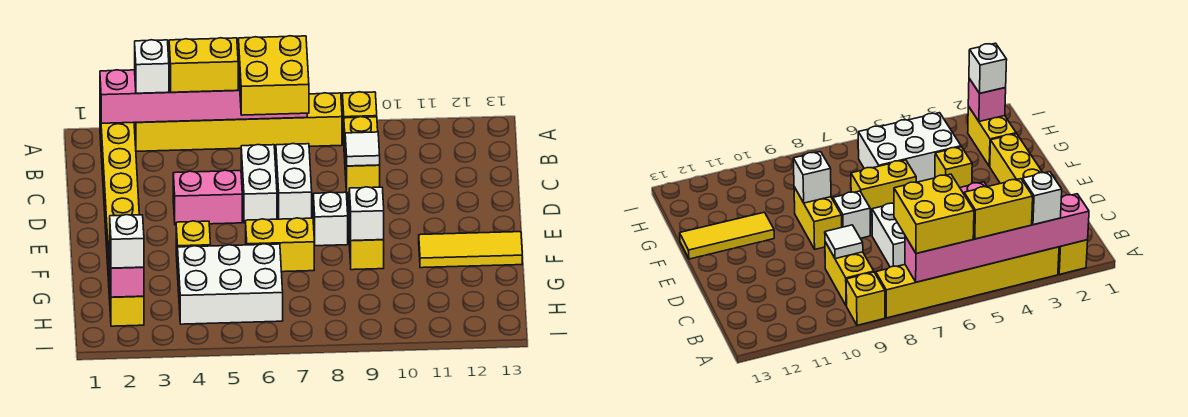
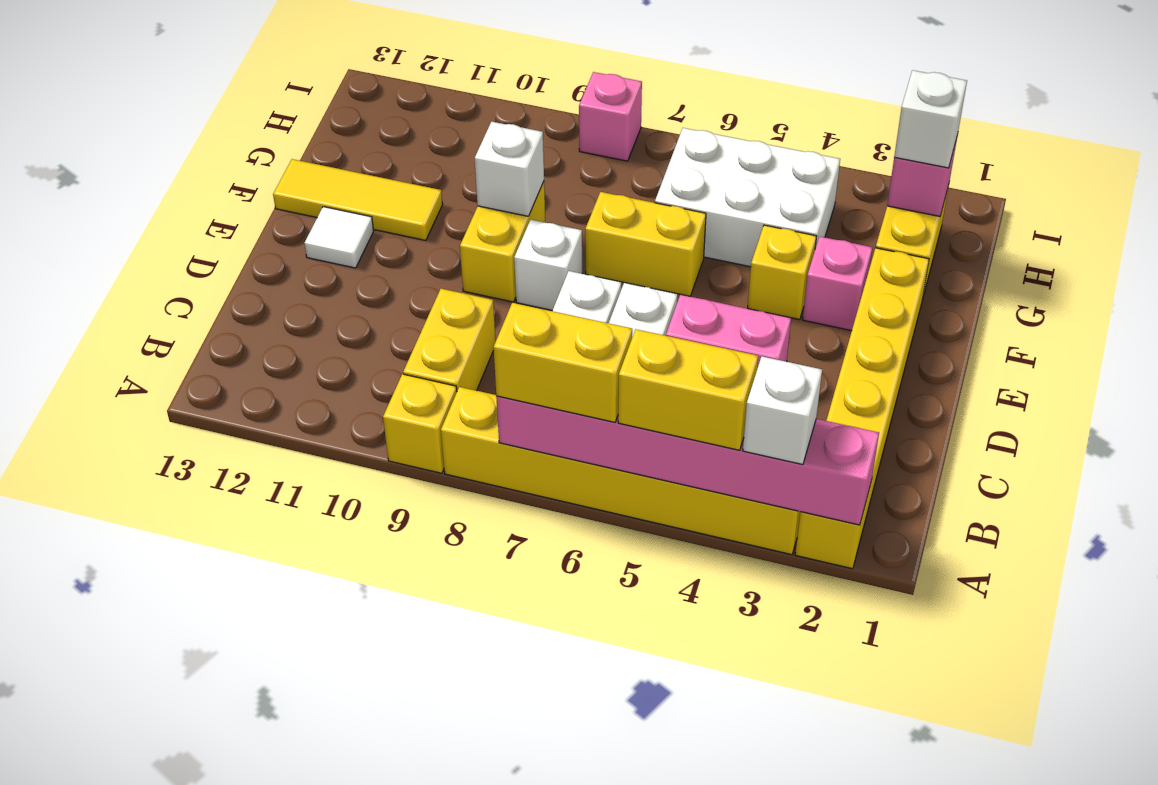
yellow 2x2 brick [239,36,309,115] -> yellow 1x2 brick [494,303,632,422]
white 1x1 tile [345,132,380,166] -> white 1x1 tile moved to [304,207,374,268]
none -> pink 1x1 brick [803,236,873,331]
none -> pink 1x1 brick [579,72,642,161]

